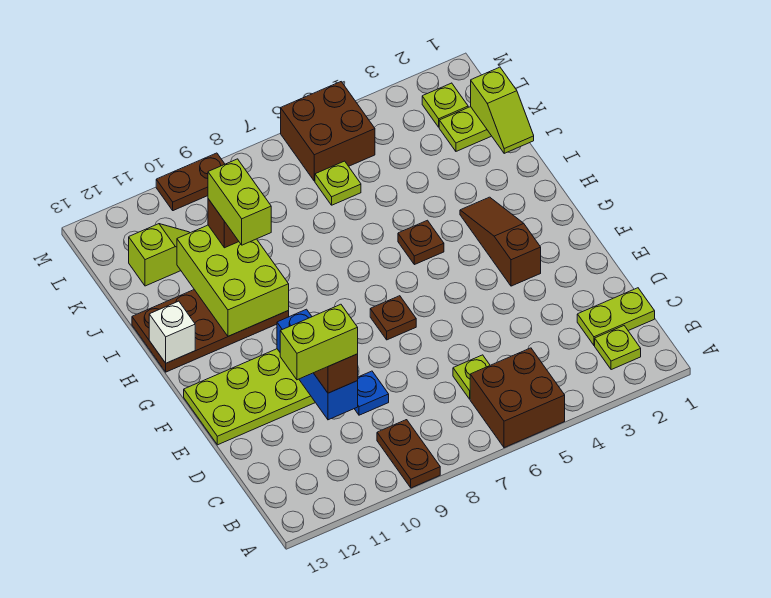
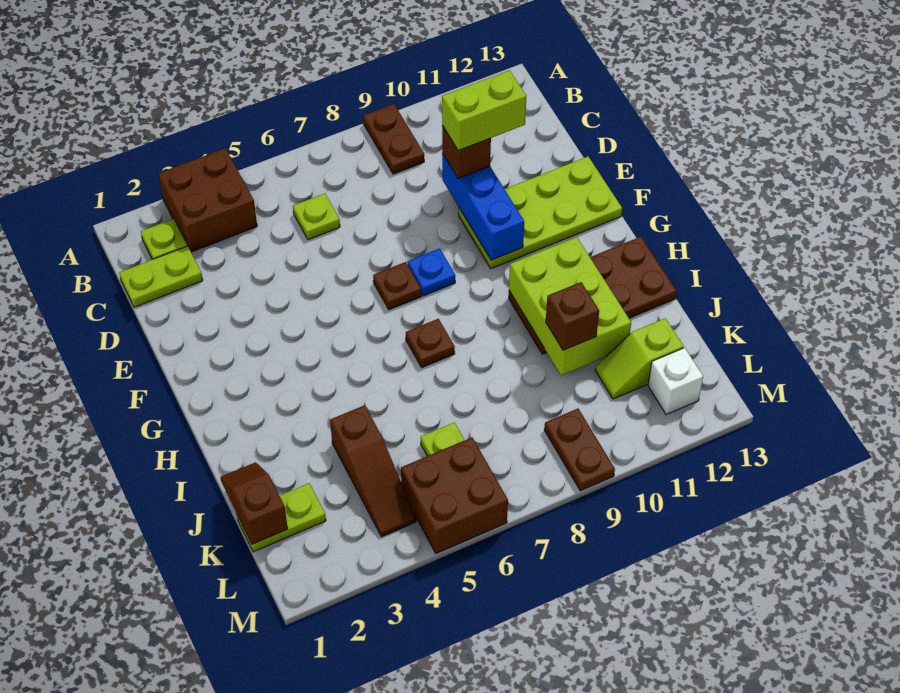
brown 2x2 brick [470,348,565,448] -> brown 2x2 brick moved to [158,148,257,252]
blue 1x1 plate [355,371,389,415] -> blue 1x1 plate moved to [407,248,455,296]
brown 1x3 slope [460,197,541,286] -> brown 1x3 slope moved to [330,405,416,537]
brown 1x1 plate [398,220,444,265] -> brown 1x1 plate moved to [406,319,455,367]
white 1x1 brick [149,301,195,363] -> white 1x1 brick moved to [648,348,703,415]
lime 1x2 brick [208,159,271,245] -> none
lime 1x2 slope [471,67,534,153] -> brown 1x2 slope [220,462,288,544]
lime 1x1 plate [422,83,468,127] -> none
brown 1x2 plate [156,153,225,211] -> brown 1x2 plate turned to [544,409,615,491]

